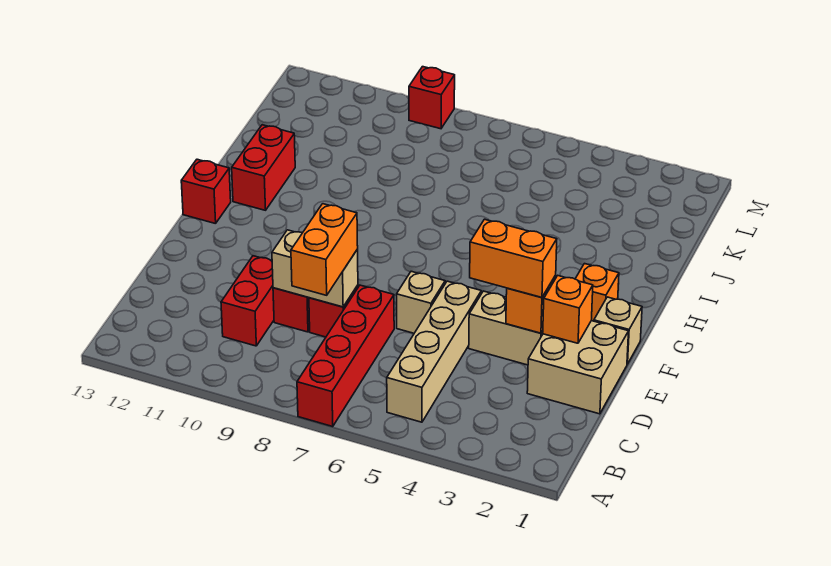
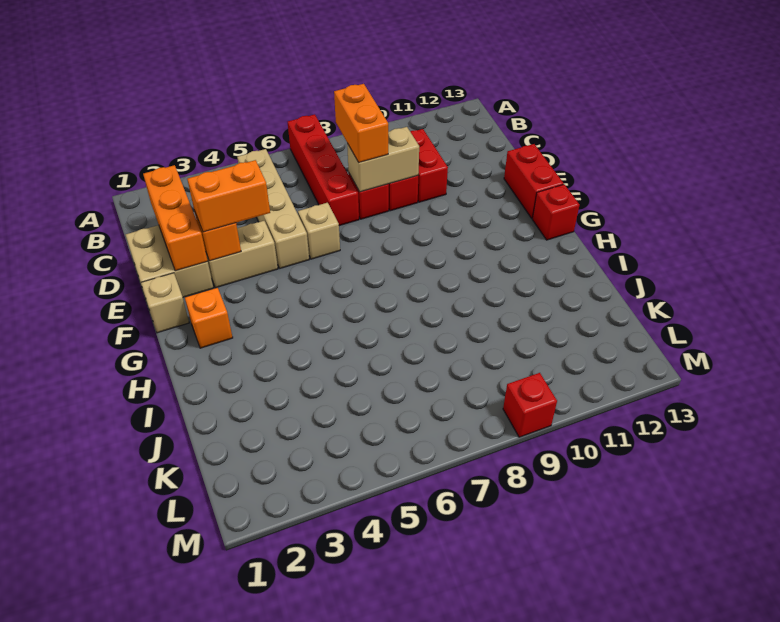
orange 1x1 brick [543,276,593,343] -> orange 1x3 brick [143,165,207,271]
red 1x2 brick [232,125,295,210] -> red 1x2 brick moved to [504,144,564,218]

